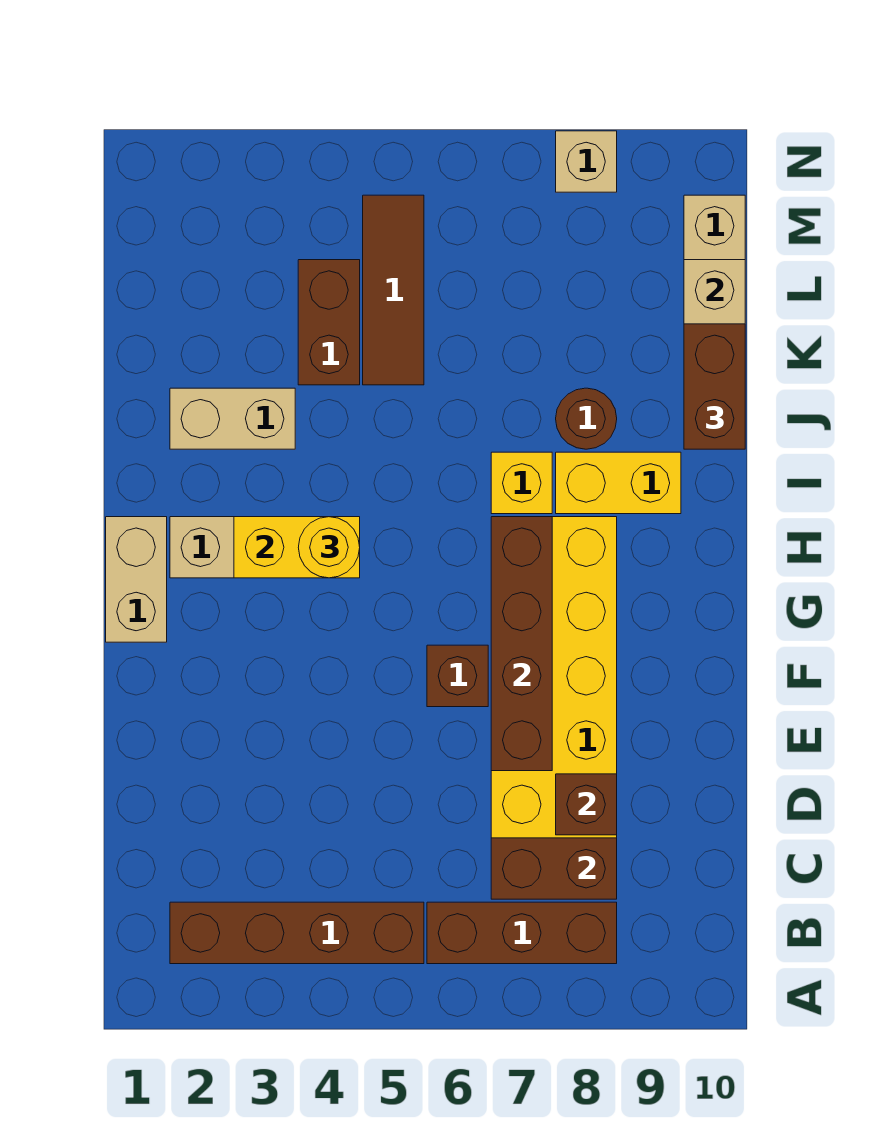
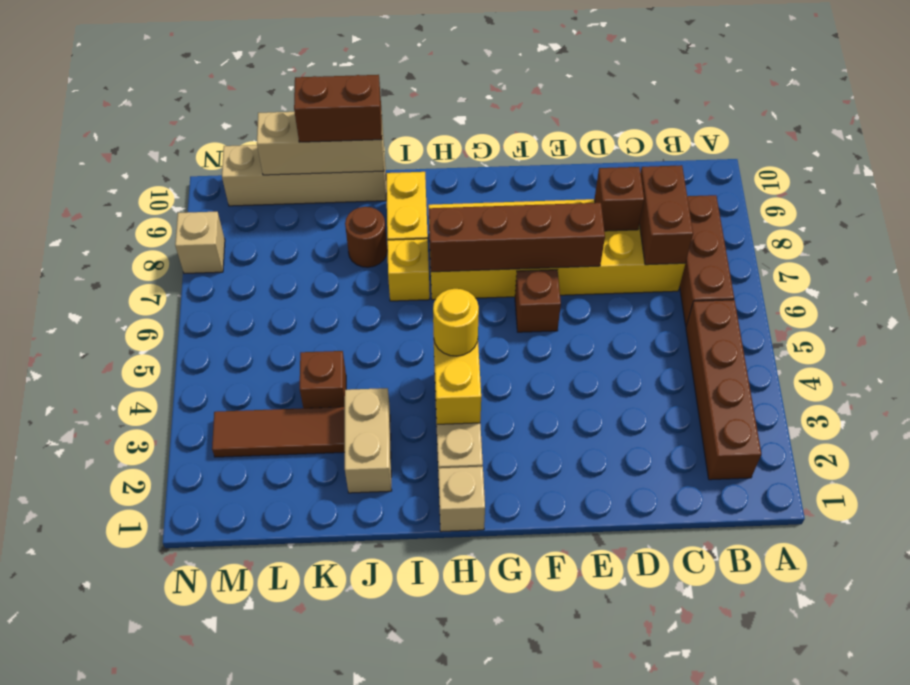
tan 1x2 brick [106,517,167,642] -> tan 1x1 brick [438,467,485,532]
brown 1x2 brick [298,260,360,385] -> brown 1x1 brick [300,351,346,408]
brown 1x3 tile [363,195,424,385] -> brown 1x3 tile moved to [212,407,345,457]

